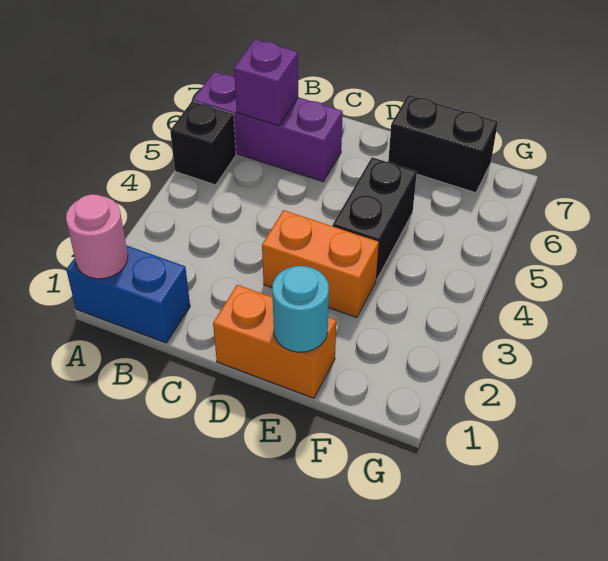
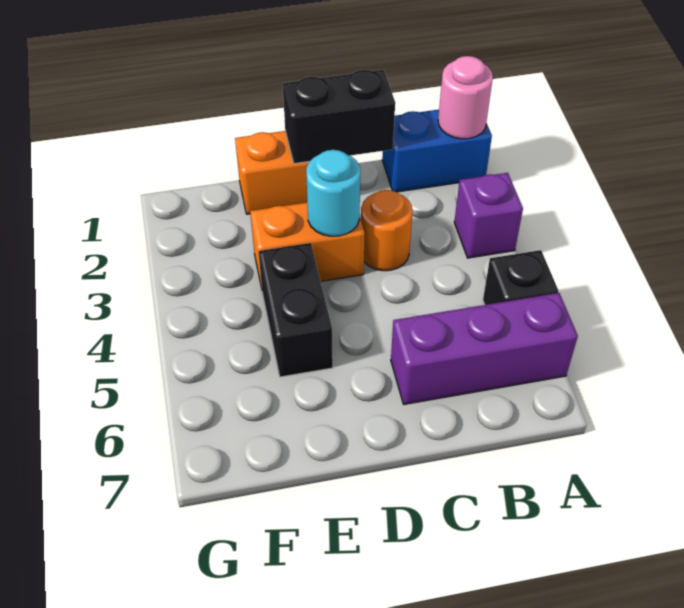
purple 1x1 brick [234,39,298,126] -> purple 1x1 brick moved to [454,173,523,258]
none -> orange 1x1 round brick [361,190,413,271]
cyan 1x1 round brick [272,266,329,352] -> cyan 1x1 round brick moved to [306,150,360,236]
black 1x2 brick [388,95,498,193] -> black 1x2 brick moved to [283,70,395,164]

